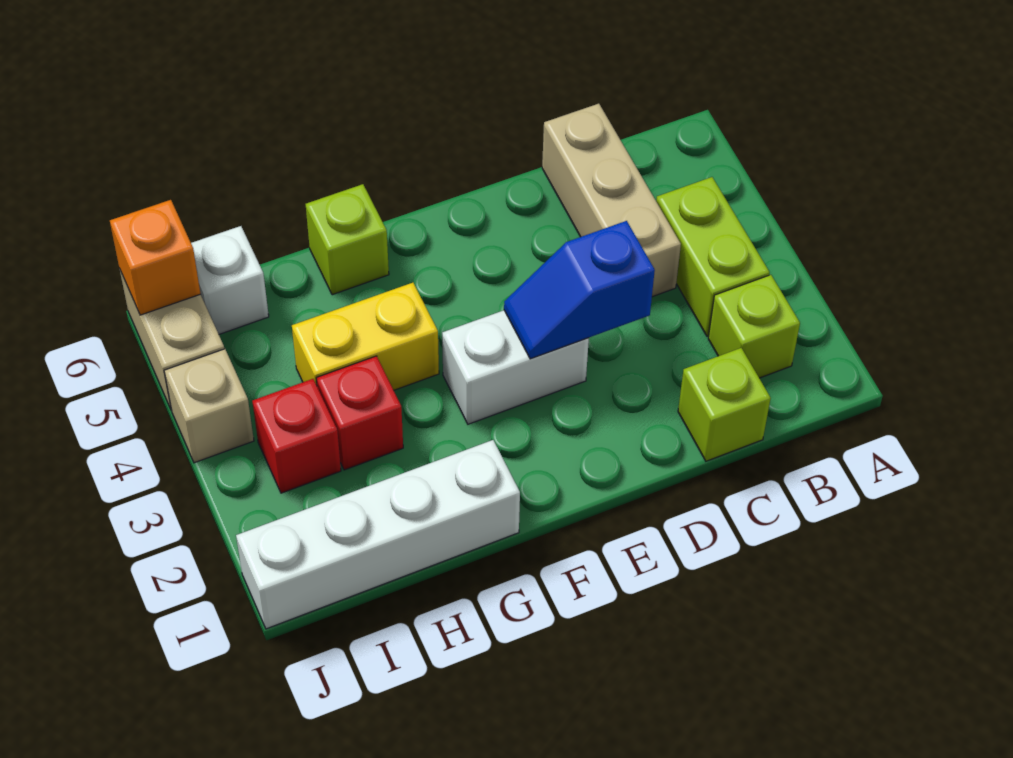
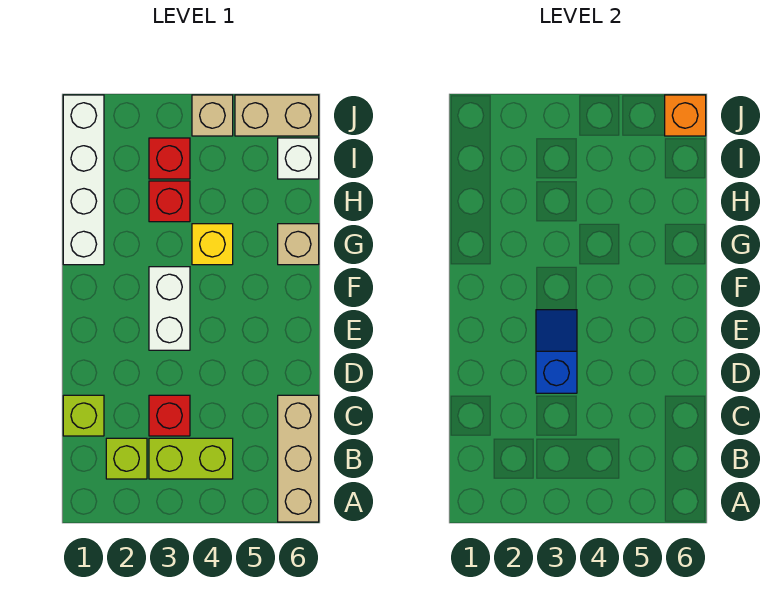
none -> red 1x1 brick [149,395,190,436]
tan 1x3 brick [542,104,681,297] -> tan 1x3 brick turned to [278,395,319,522]
yellow 1x2 brick [292,283,439,390] -> yellow 1x1 brick [192,224,233,265]
lime 1x1 brick [306,184,389,295] -> tan 1x1 brick [278,224,319,265]

